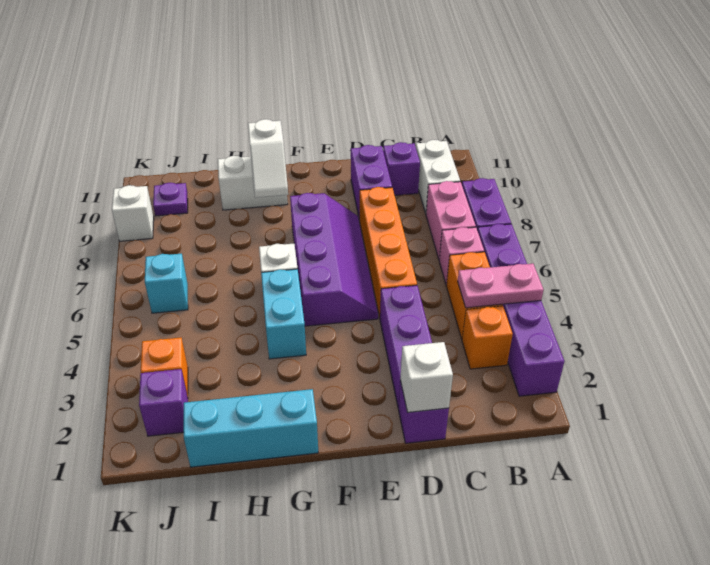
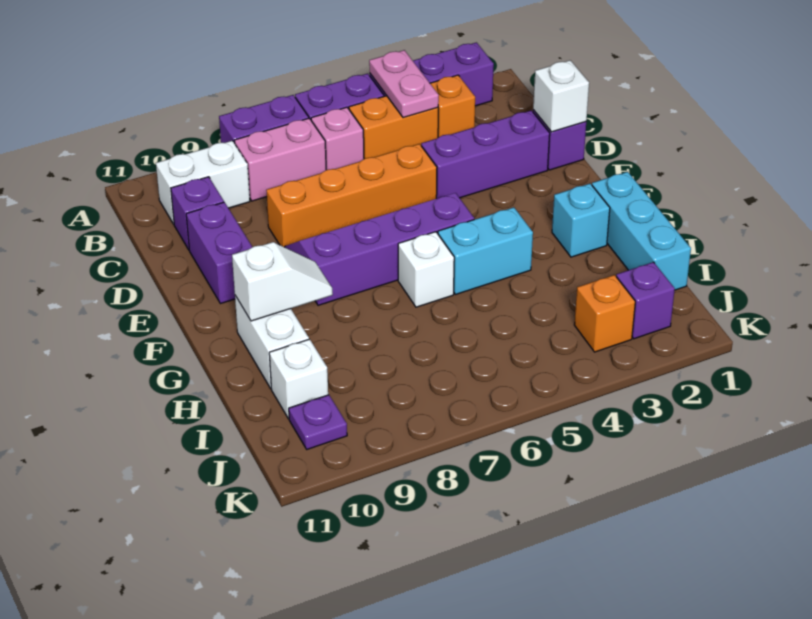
purple 1x2 brick [351,145,392,220] -> purple 1x2 brick turned to [186,202,252,304]
cyan 1x1 brick [145,254,188,313] -> cyan 1x1 brick moved to [552,184,610,257]
white 1x1 brick [112,185,154,241] -> white 1x1 brick moved to [269,339,328,419]

